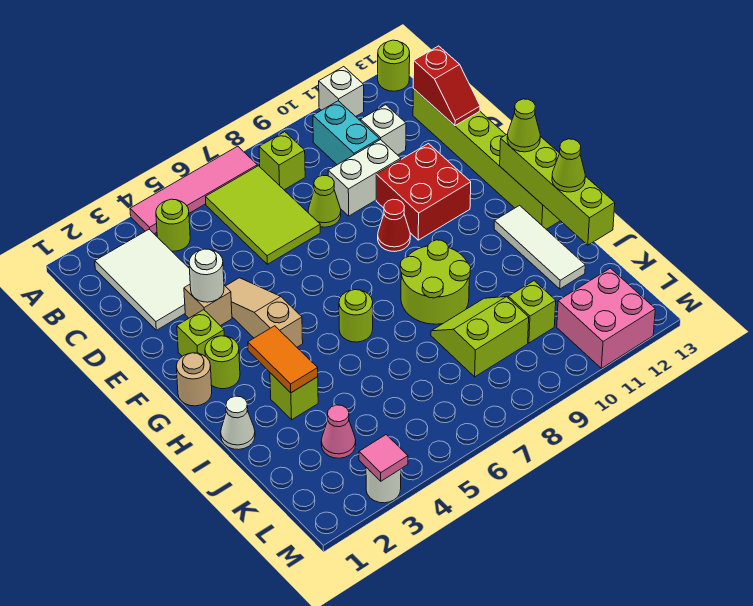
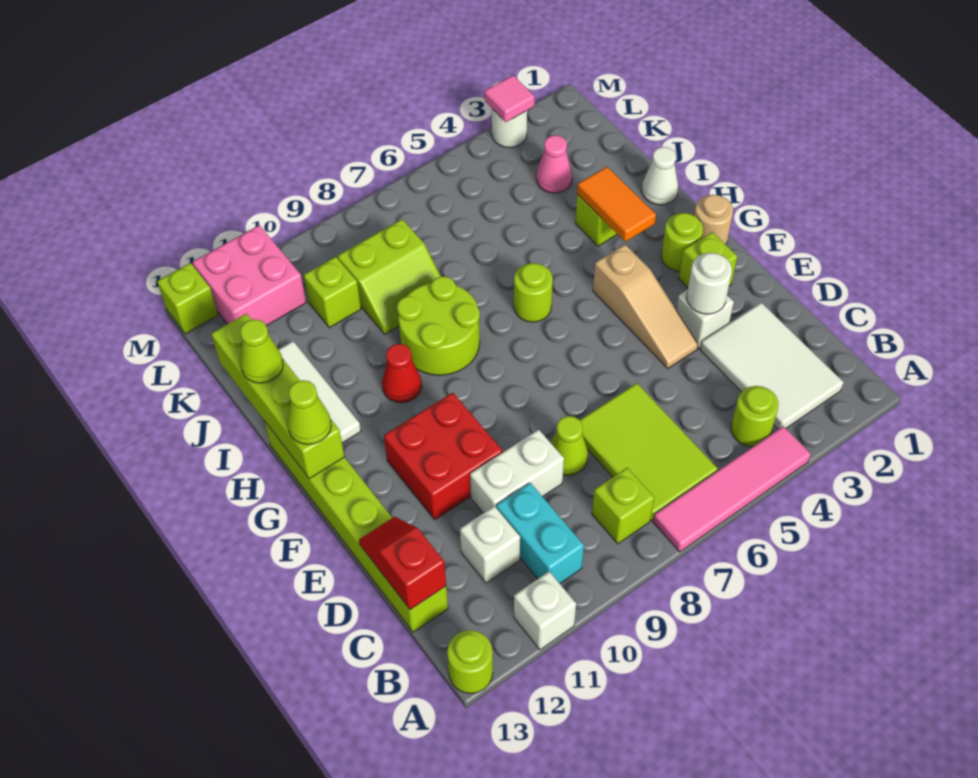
tan 1x1 brick [184,285,232,326] -> white 1x1 brick [676,290,734,348]
red 1x1 cone [378,199,410,251] -> red 1x1 cone moved to [382,344,422,403]
none -> lime 1x1 brick [157,263,218,334]

